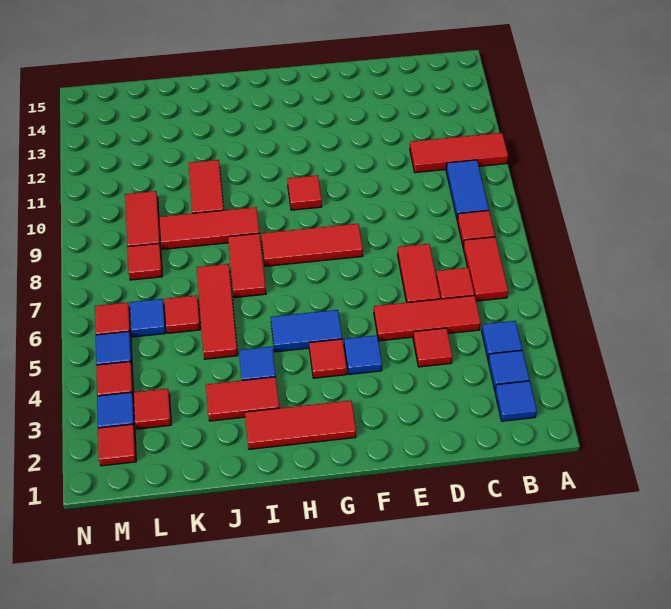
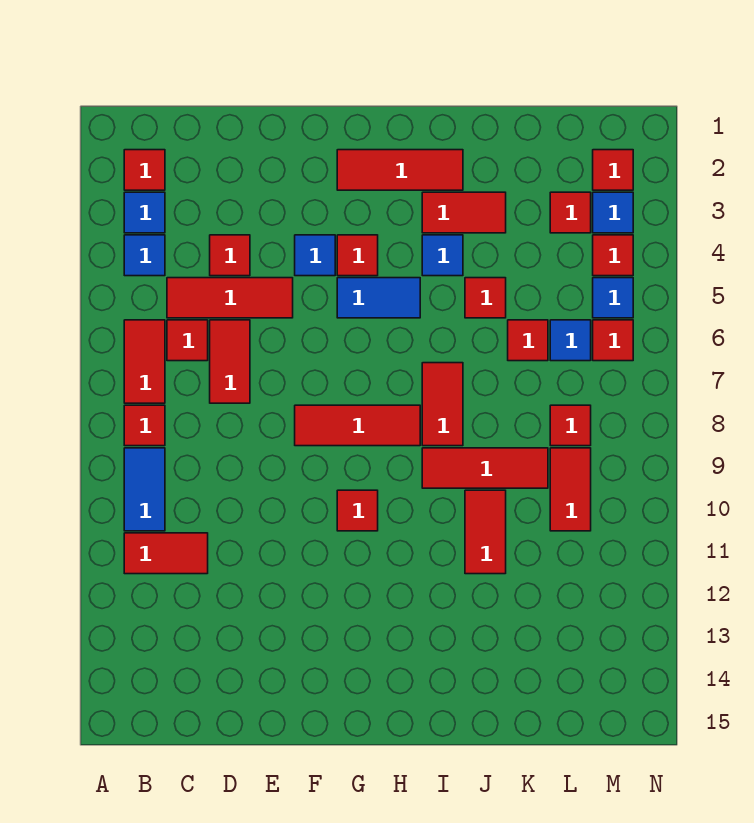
red 1x3 tile [410,133,508,173] -> red 1x2 tile [124,533,208,574]
blue 1x1 tile [495,381,537,421] -> red 1x1 tile [124,150,165,190]
red 1x3 tile [197,264,238,359] -> red 1x1 tile [465,278,506,318]

